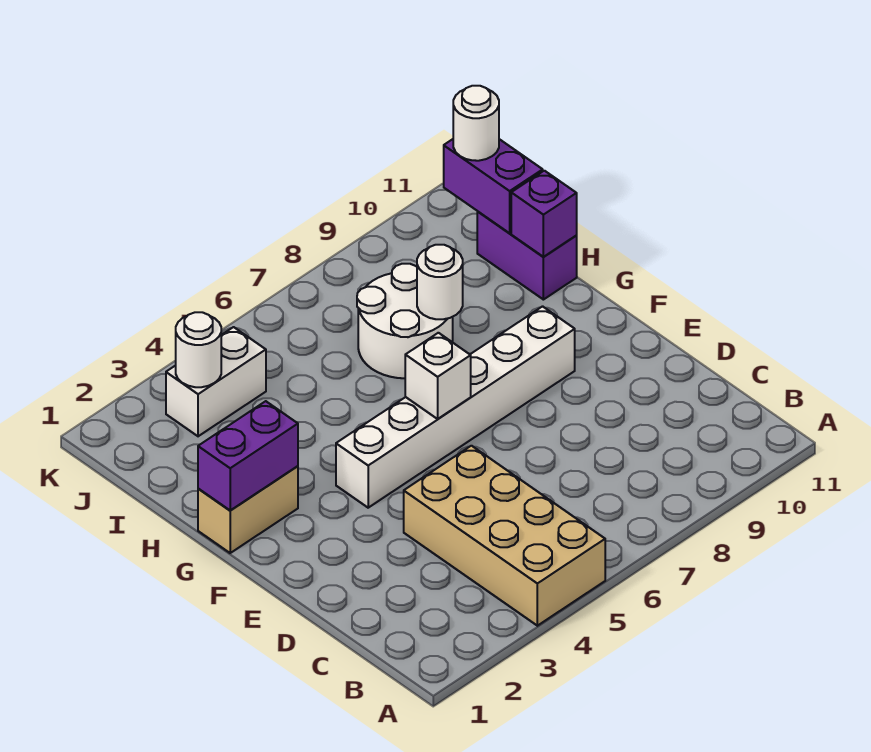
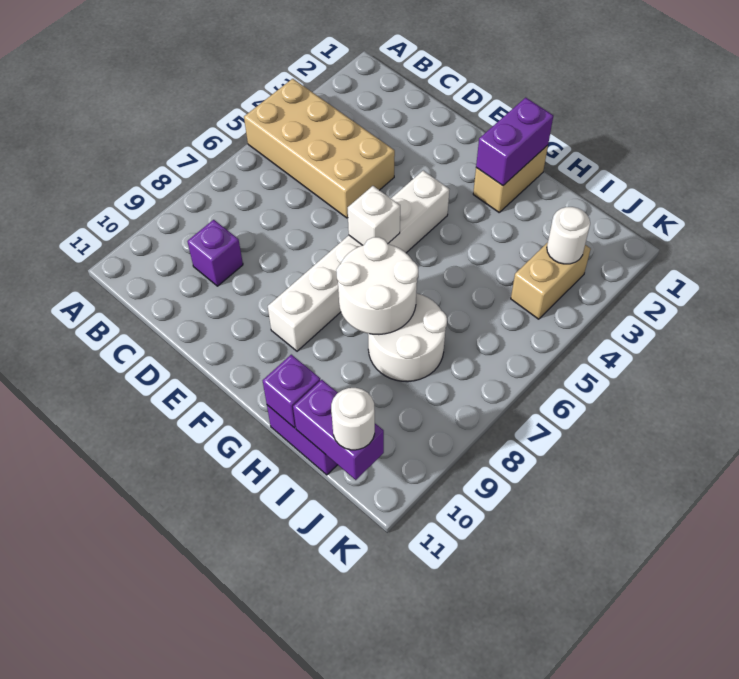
none -> purple 1x1 brick [187,220,243,286]
white 1x1 round brick [417,245,463,319] -> white 2x2 round brick [336,237,418,334]
white 1x2 brick [166,327,266,436] -> tan 1x2 brick [511,243,591,319]

